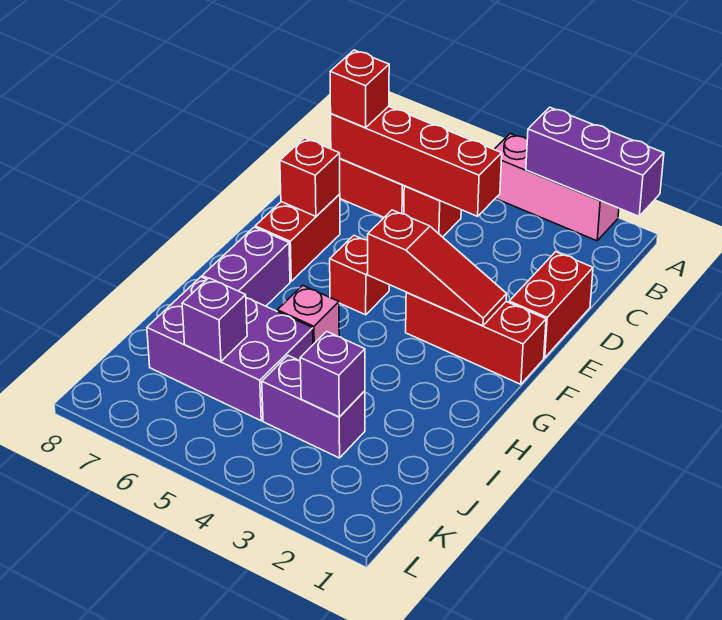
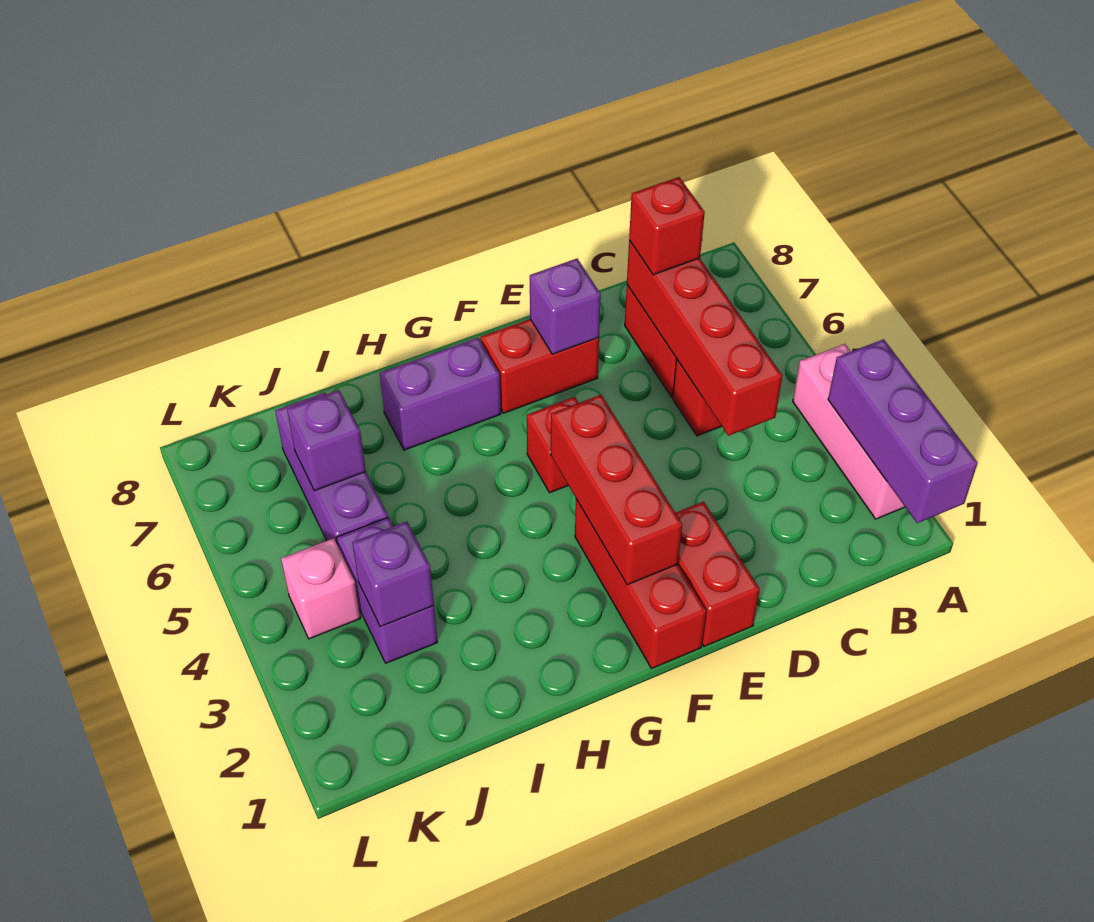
red 1x2 brick [509,252,593,358] -> red 1x2 brick turned to [676,502,760,646]
red 1x1 brick [280,138,340,216] -> purple 1x1 brick [530,259,601,354]
red 1x3 slope [368,210,507,326] -> red 1x3 brick [551,395,682,585]
pink 1x1 brick [277,285,339,344] -> pink 1x1 brick moved to [281,538,361,639]
purple 2x3 brick [147,277,313,421] -> purple 1x3 brick [275,392,388,545]

